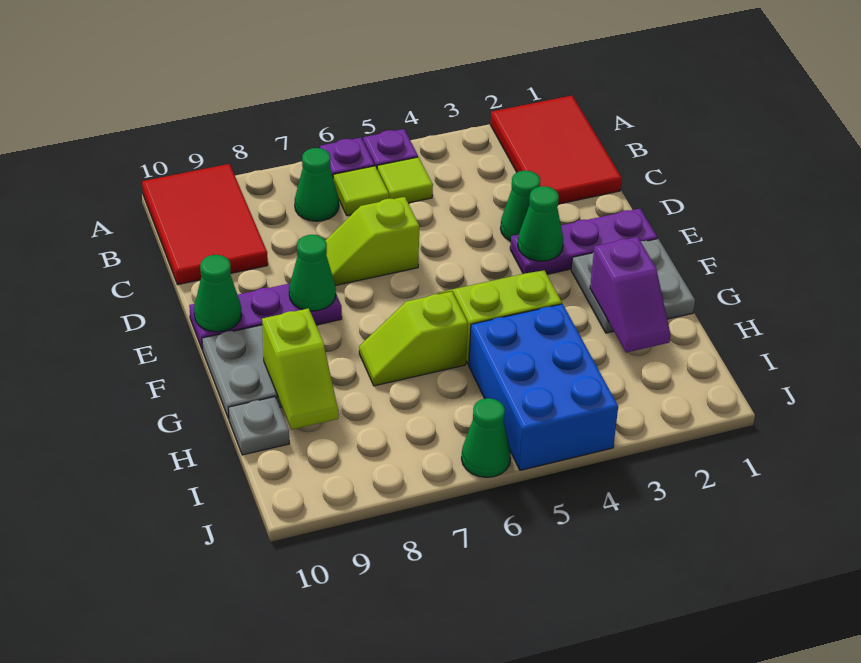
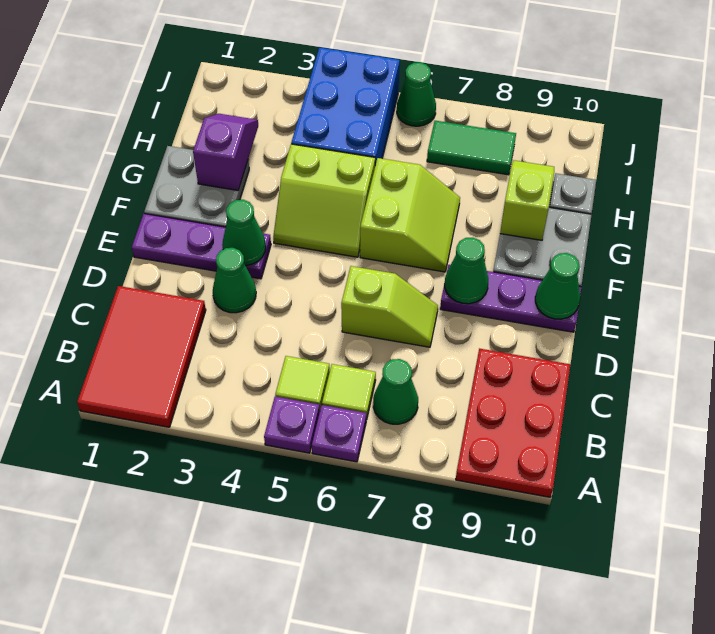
red 2x3 tile [142,164,268,285] -> red 2x3 plate [456,349,570,497]
lime 1x2 slope [359,292,468,386] -> lime 2x2 slope [360,158,460,272]
none -> green 1x2 tile [427,121,516,175]

